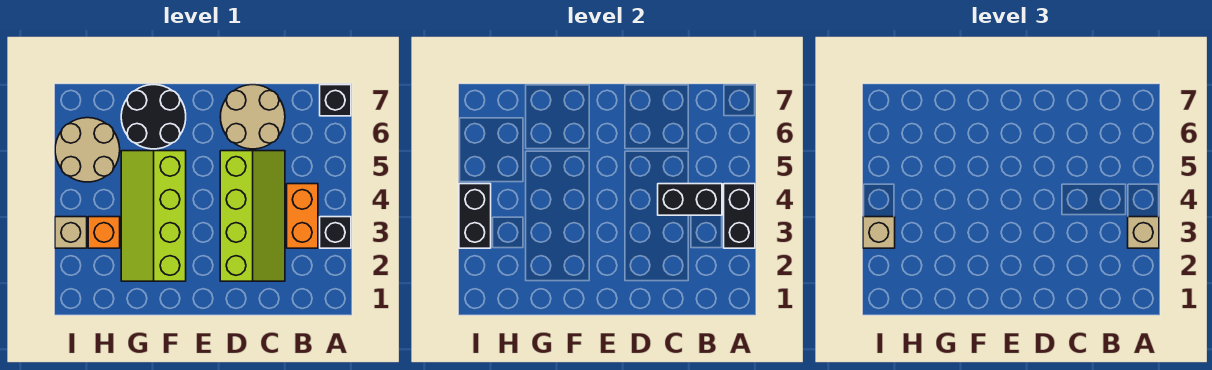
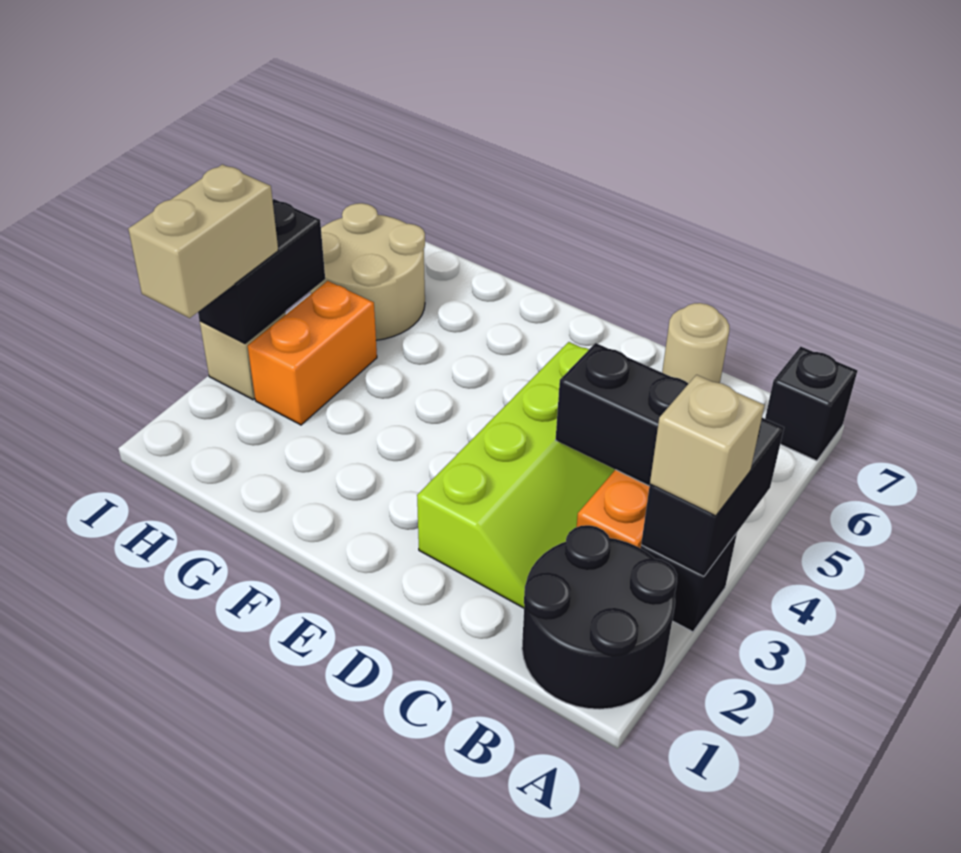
tan 2x2 round brick [220,85,285,149] -> tan 1x1 round brick [662,303,729,384]
lime 2x4 slope [121,151,186,281] -> none
black 2x2 round brick [121,85,186,149] -> black 2x2 round brick moved to [522,525,677,709]
orange 1x1 brick [88,217,120,248] -> orange 1x2 brick [248,281,377,425]
tan 1x1 brick [863,217,895,248] -> tan 1x2 brick [128,164,278,318]

